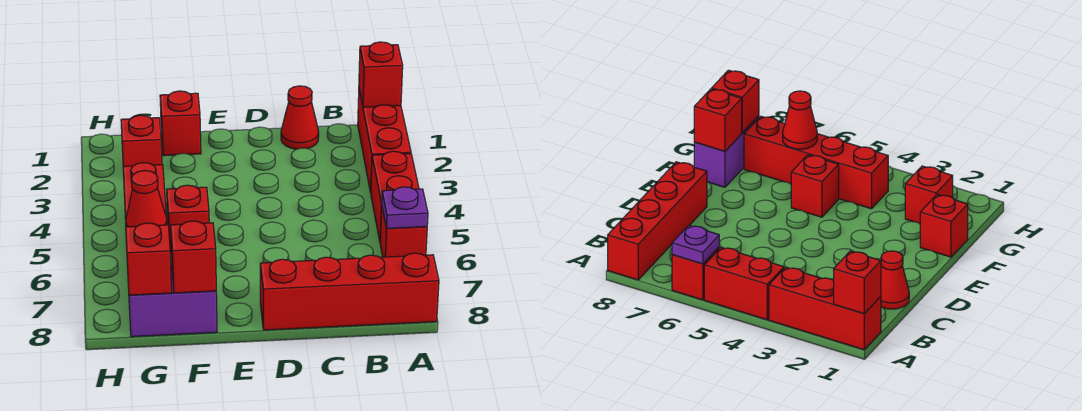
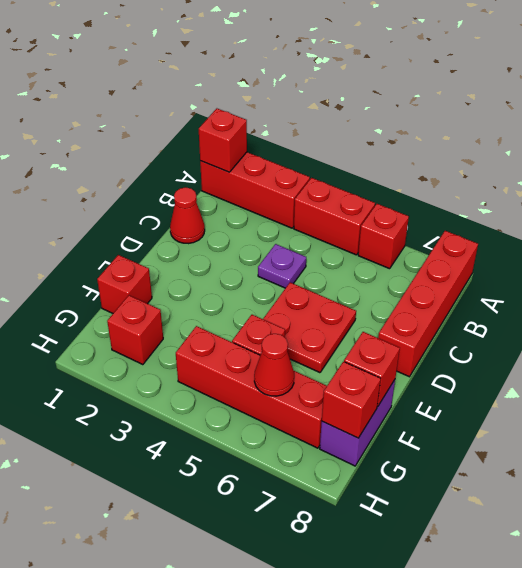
purple 1x1 plate [381,187,428,229] -> purple 1x1 plate moved to [258,244,306,288]
none -> red 2x2 plate [263,282,356,373]

